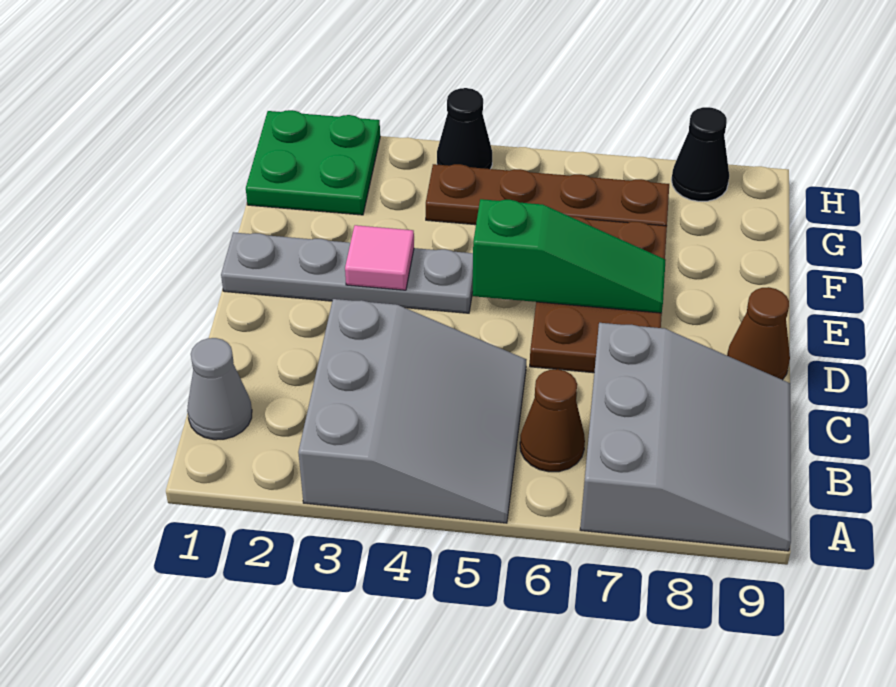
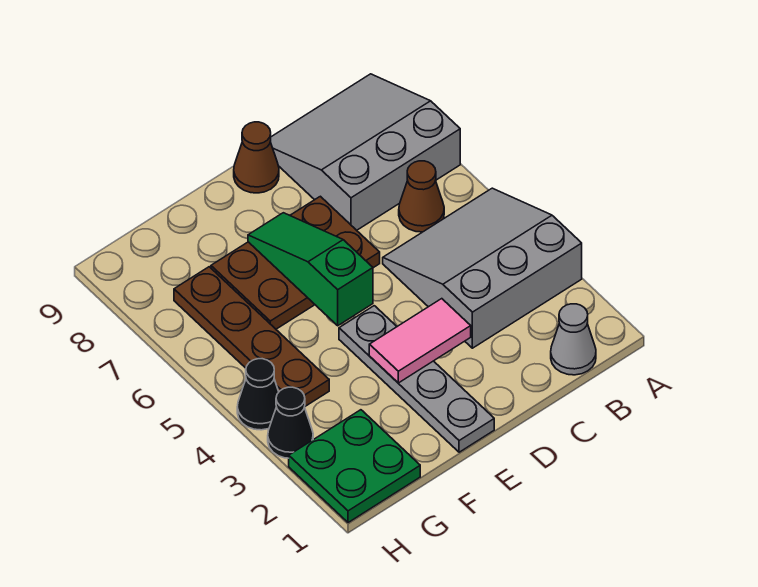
pink 1x1 tile [345,225,414,290] -> pink 1x2 tile [369,299,471,383]
black 1x1 cone [672,107,729,201] -> black 1x1 cone moved to [268,387,313,458]

